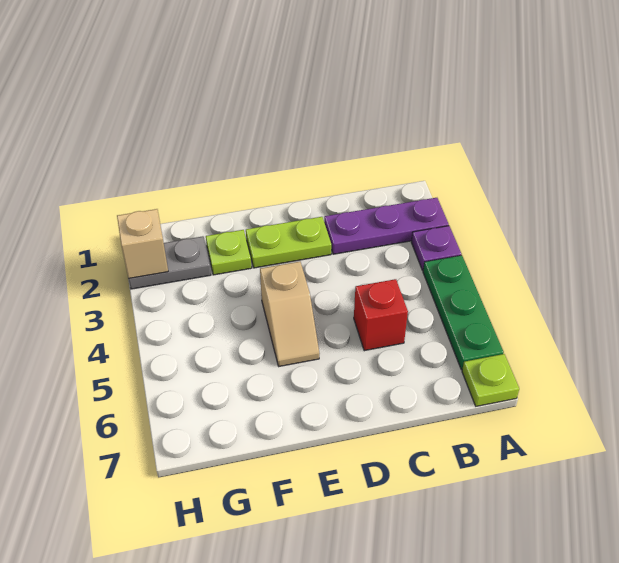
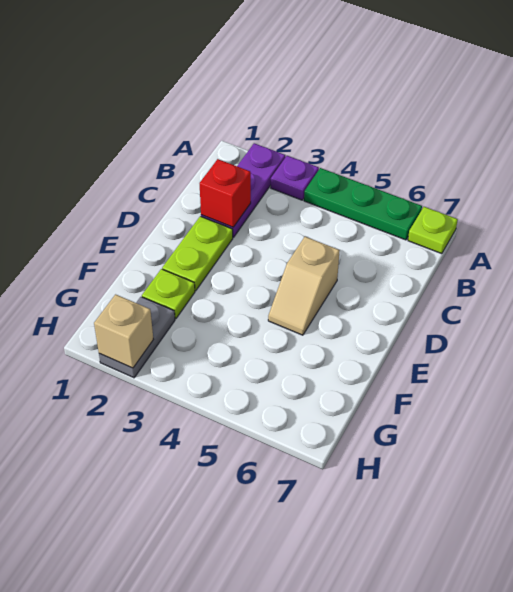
red 1x1 brick [354,279,408,351] -> red 1x1 brick moved to [200,159,251,227]
tan 1x2 slope [260,262,320,366] -> tan 1x2 slope turned to [268,237,340,335]

